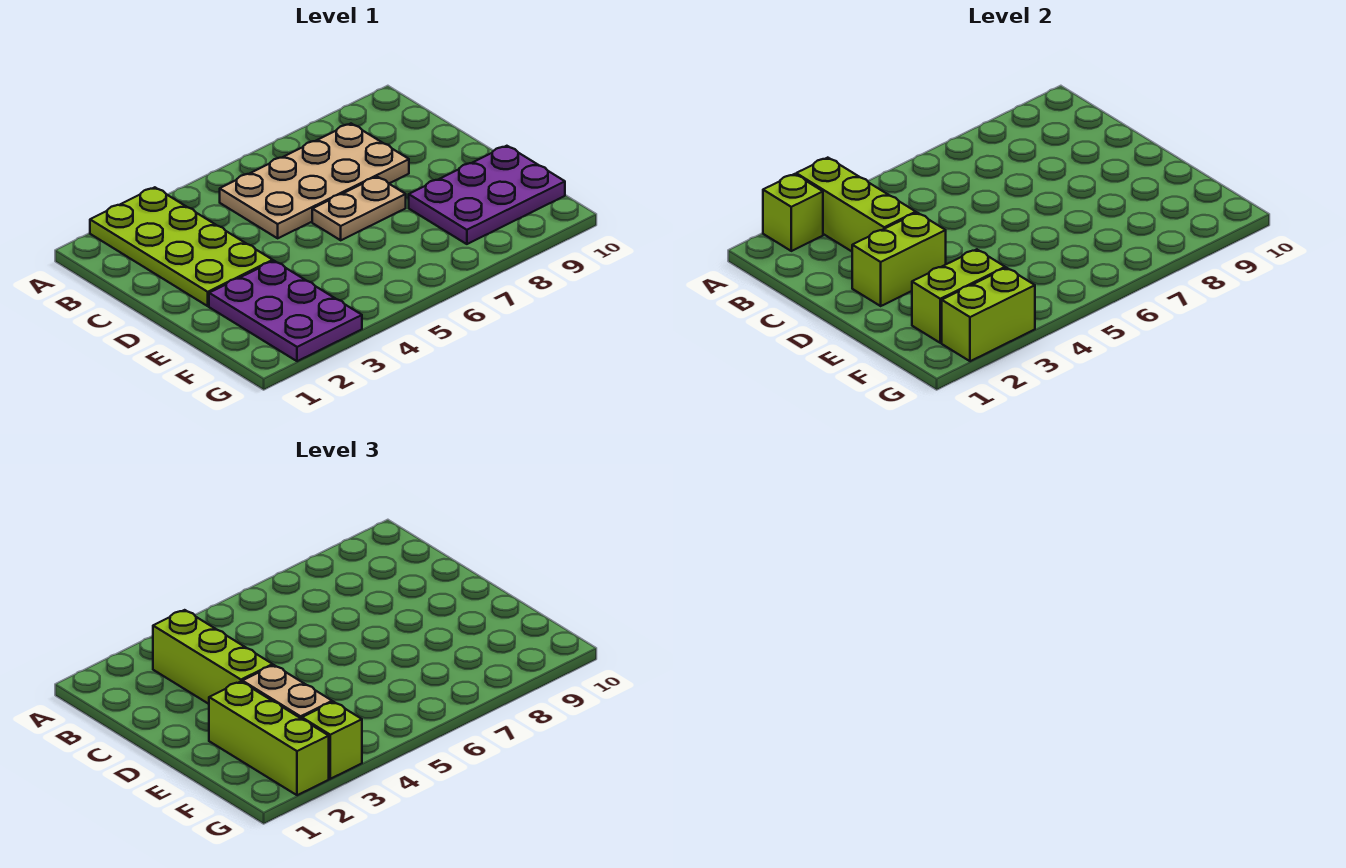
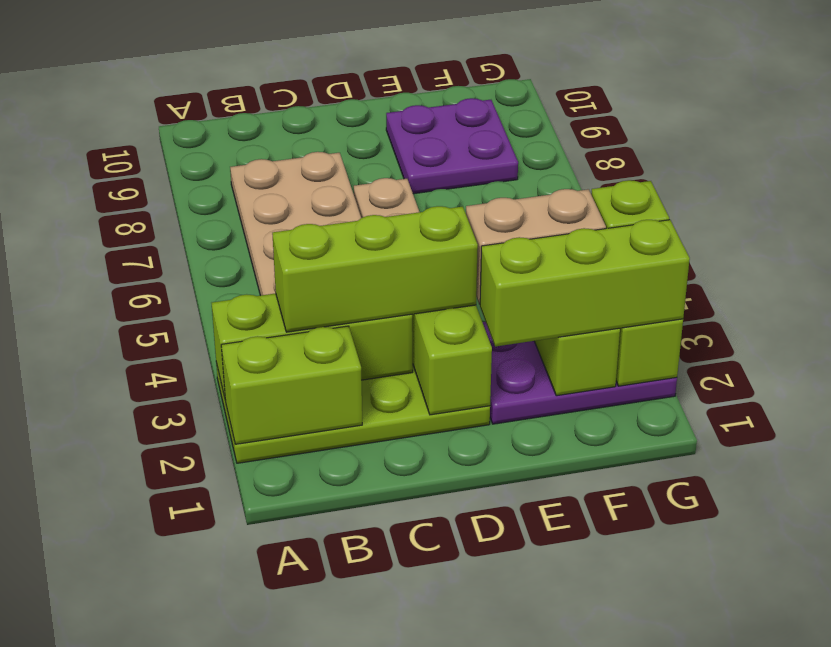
lime 1x1 brick [763,174,823,251] -> lime 1x2 brick [221,326,362,444]
purple 2x3 plate [409,146,565,244] -> purple 2x2 plate [386,98,518,194]

